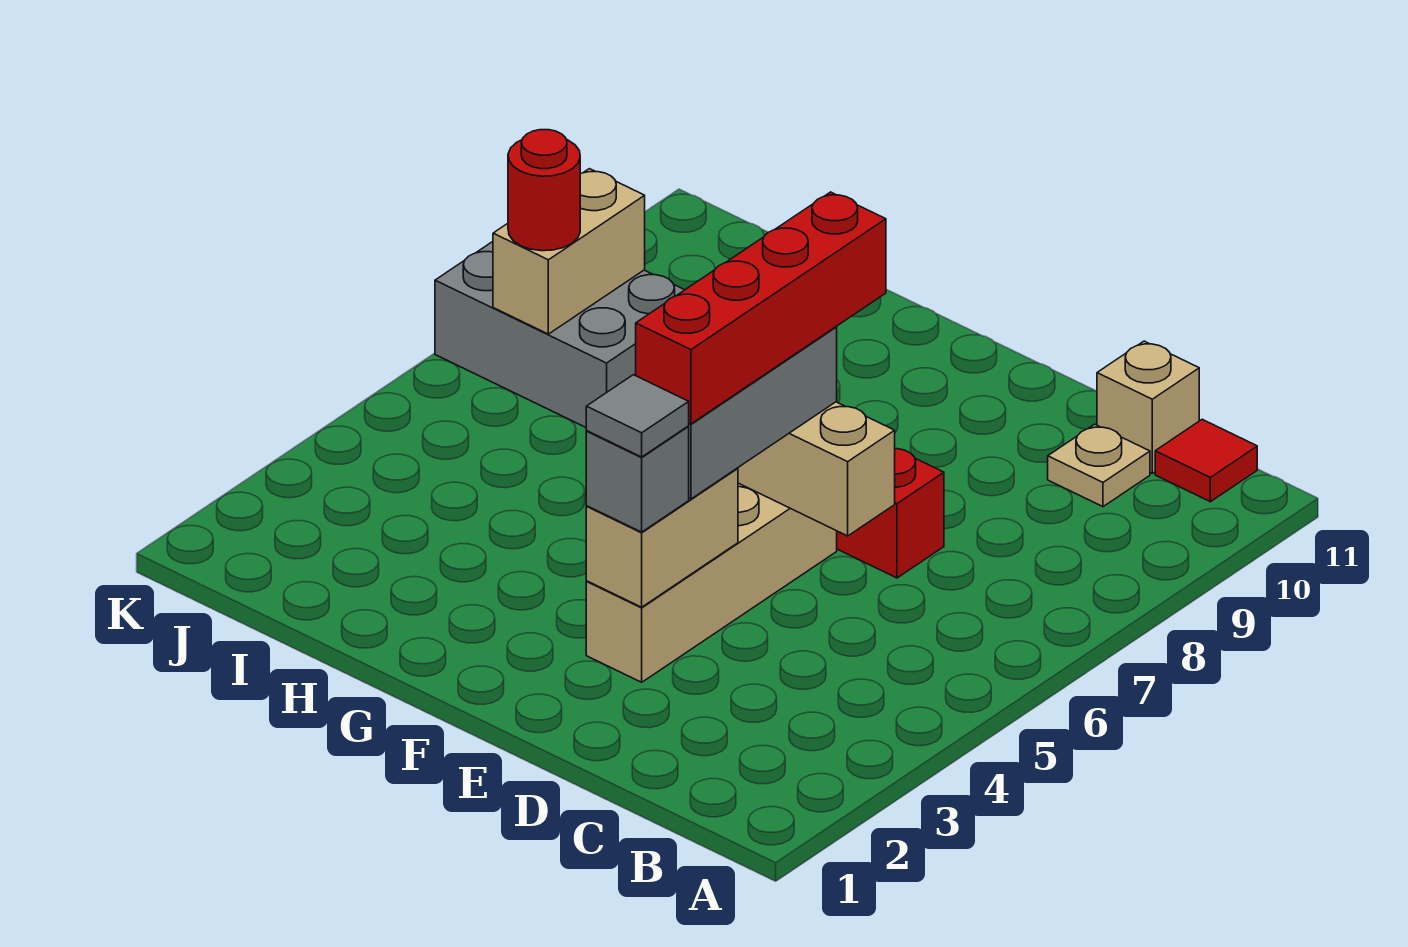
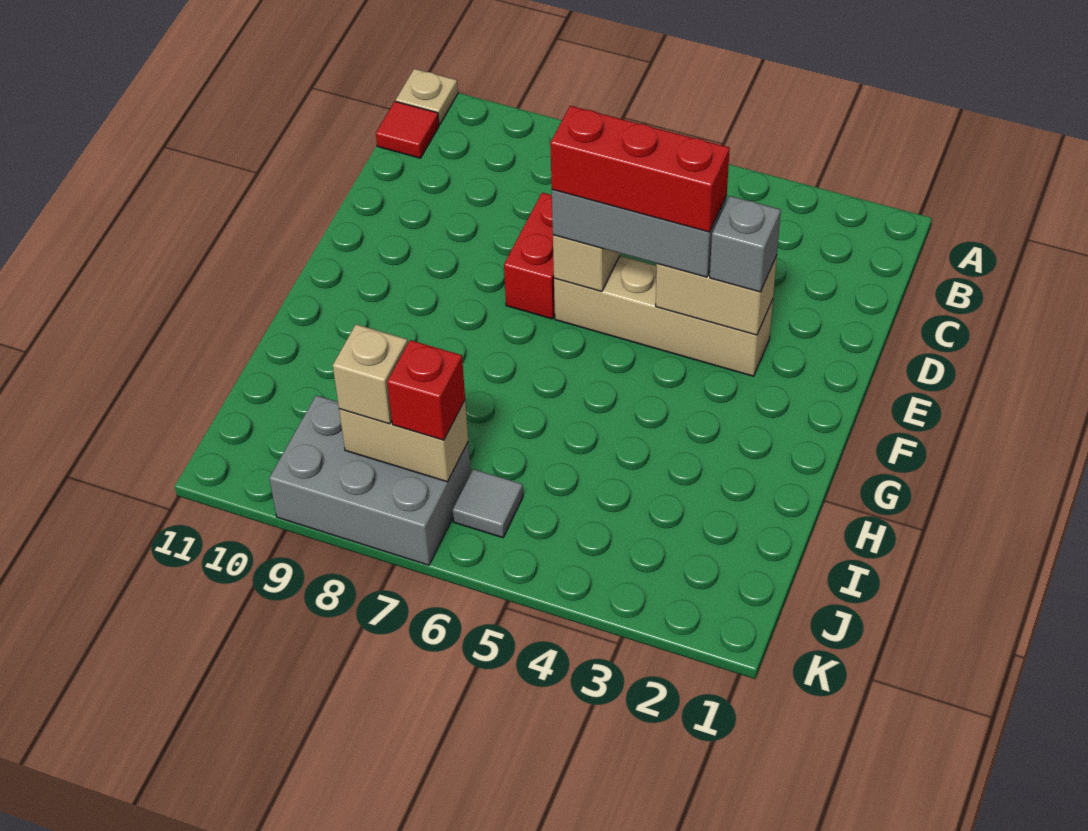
tan 1x1 plate [1048,424,1150,507] -> tan 1x1 plate moved to [396,69,458,125]
tan 1x1 brick [1097,341,1199,473] -> tan 1x1 brick moved to [333,324,408,424]
grey 1x1 tile [586,375,689,457] -> grey 1x1 tile moved to [453,469,523,538]
red 1x4 brick [636,192,886,424] -> red 1x3 brick [550,106,730,232]
grey 2x3 brick [435,242,684,427] -> grey 2x3 brick turned to [269,395,471,565]
red 1x1 round brick [508,130,580,251] -> red 1x1 brick [387,340,465,440]

